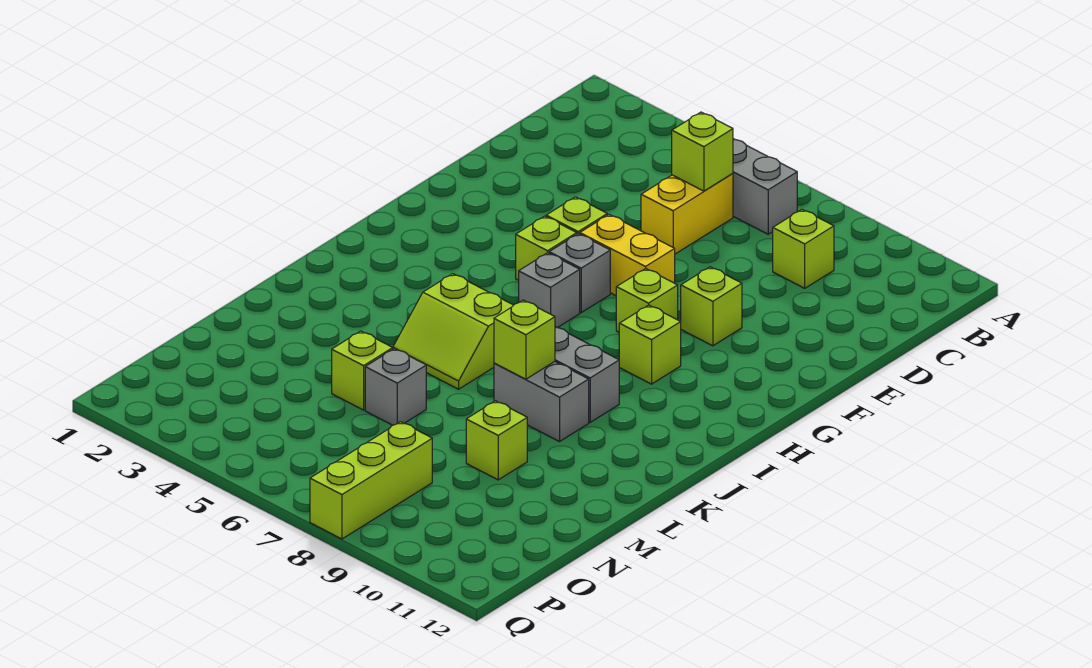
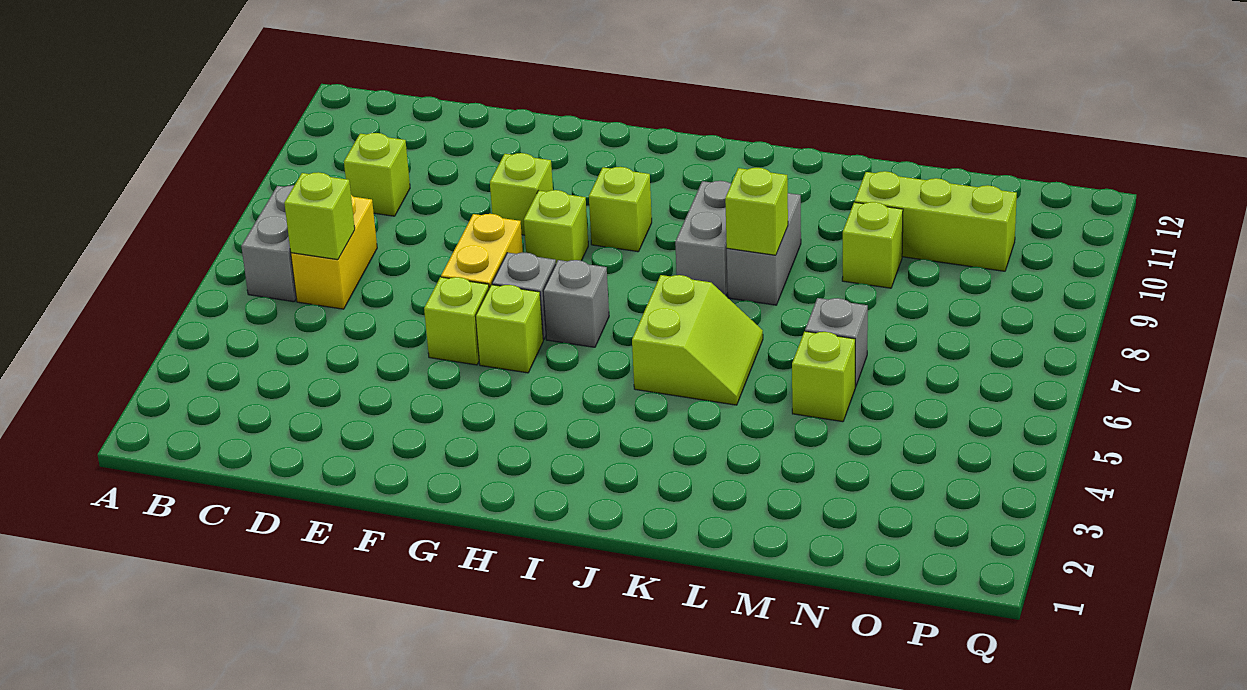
yellow 1x2 brick [641,173,733,254] -> yellow 1x2 brick turned to [291,195,377,309]
lime 1x3 brick [310,422,432,539] -> lime 1x3 brick moved to [855,171,1017,271]

